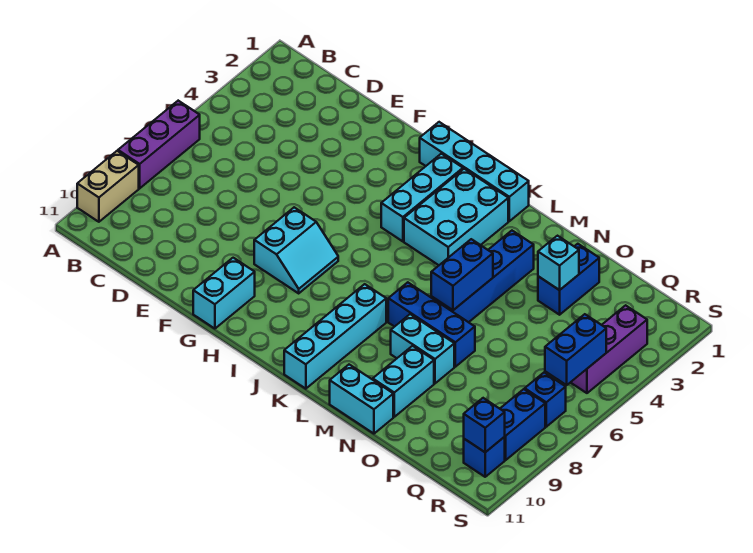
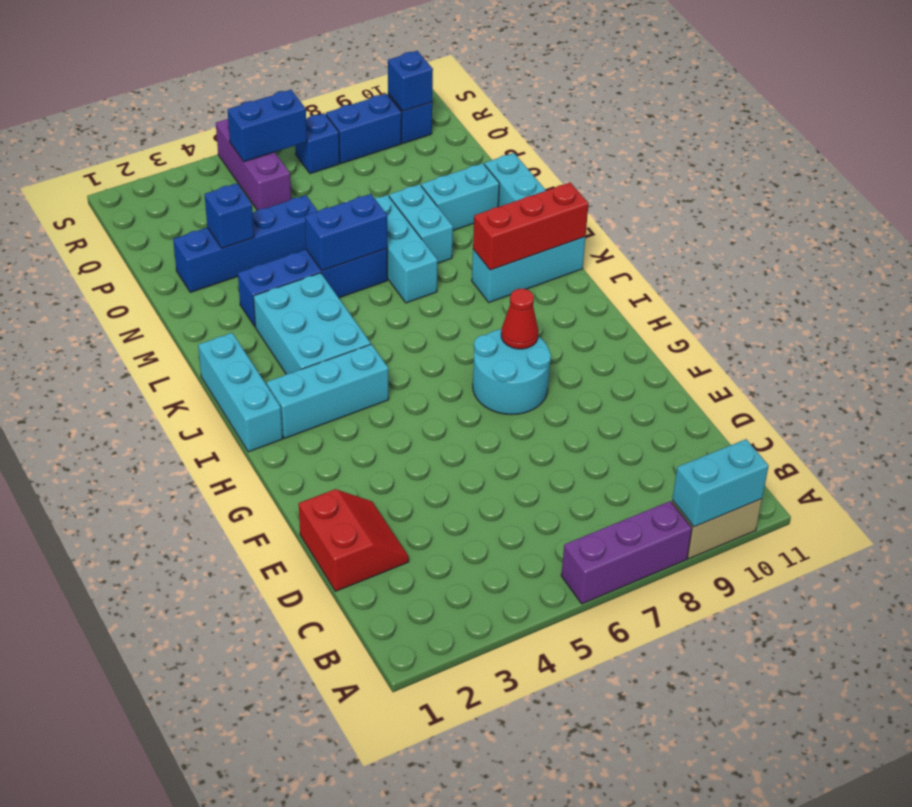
none -> red 2x2 slope [299,489,409,591]
cyan 2x2 slope [254,207,338,293] -> cyan 2x2 round brick [473,329,551,415]
cyan 1x2 brick [193,258,255,329] -> cyan 1x2 brick moved to [672,439,769,527]
cyan 1x4 brick [420,122,529,221] -> cyan 1x3 brick [198,333,283,452]
none -> red 1x1 cone [501,289,538,349]
cyan 2x3 brick [404,169,508,265] -> cyan 2x3 brick turned to [253,273,371,374]
cyan 1x4 brick [284,284,386,389] -> cyan 1x3 brick [472,237,585,302]
none -> red 1x3 brick [473,182,589,270]
blue 1x3 brick [388,282,475,367] -> cyan 1x3 brick [375,195,438,303]
blue 1x2 brick [538,244,599,315] -> blue 1x4 brick [173,195,318,292]
cyan 1x1 brick [538,236,579,290] -> blue 1x1 brick [205,183,254,248]
purple 1x3 brick [570,305,647,393] -> purple 1x3 brick turned to [216,119,291,210]

